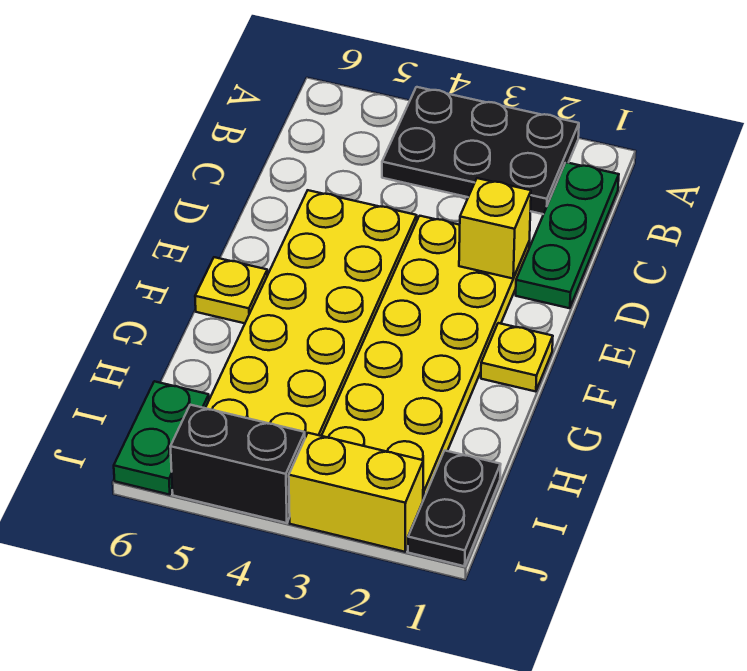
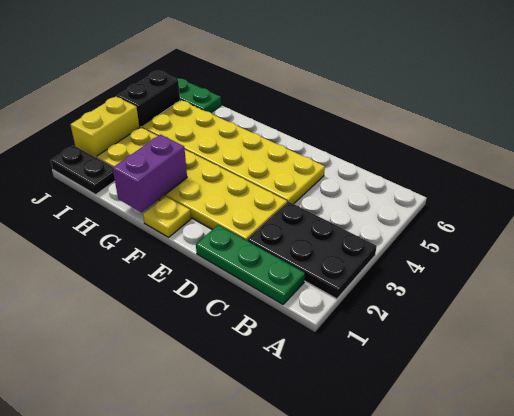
black 2x3 plate [382,87,579,214] -> black 2x3 plate turned to [247,202,377,299]
yellow 1x1 brick [459,178,531,279] -> none
yellow 1x1 plate [195,257,267,323] -> none
none -> purple 1x2 brick [113,135,187,212]

